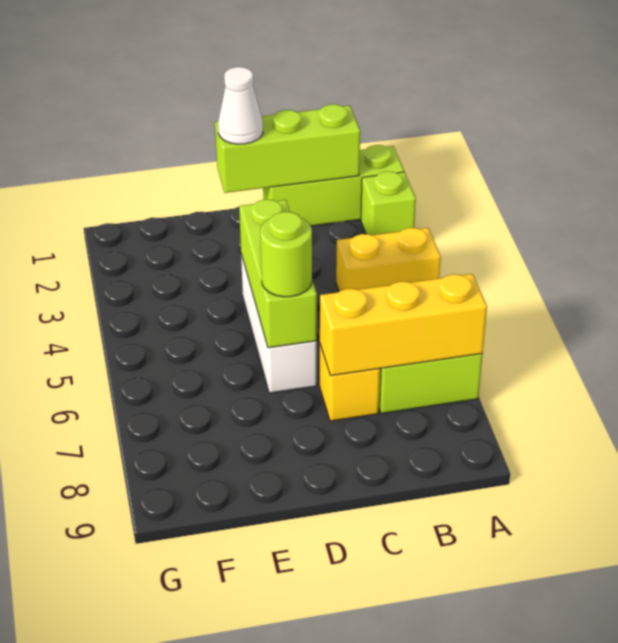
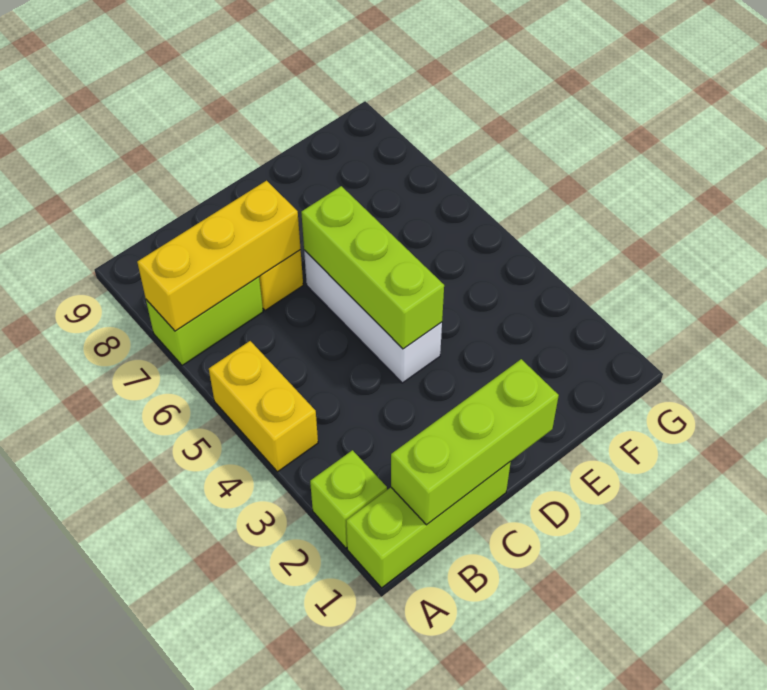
yellow 1x2 brick [336,228,441,291] -> yellow 1x2 brick turned to [209,341,318,472]
white 1x1 cone [218,67,263,144] -> none
lime 1x1 round brick [260,212,312,297] -> none

